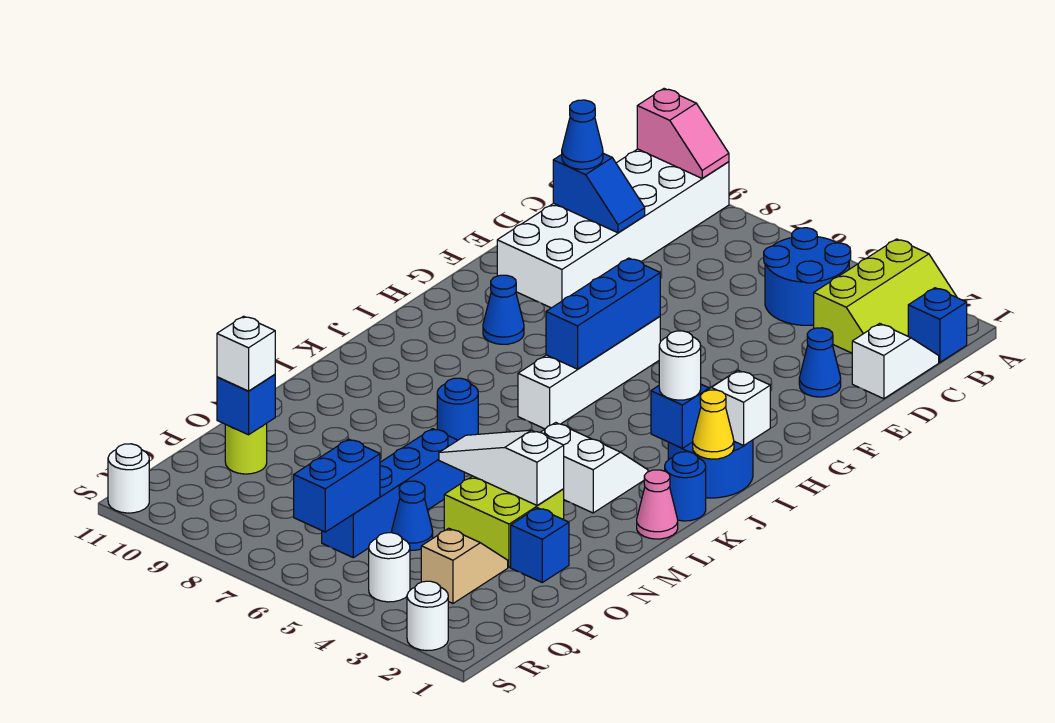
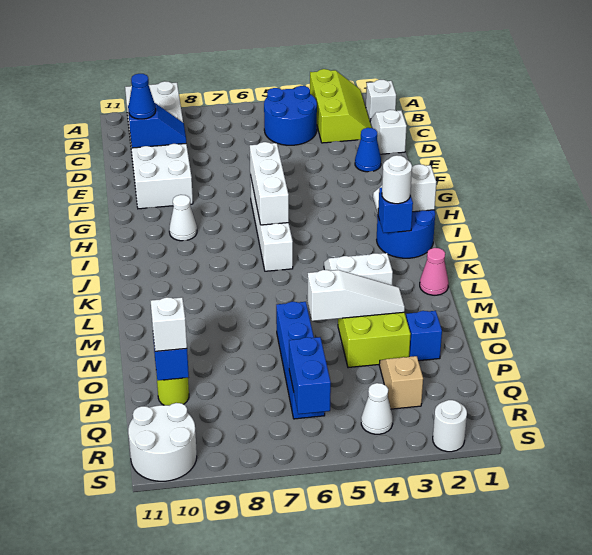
pink 1x2 slope [637,89,729,178] -> none
blue 1x1 brick [908,288,967,362] -> white 1x1 brick [366,80,396,120]
blue 1x3 brick [546,258,660,369] -> white 1x3 brick [250,142,289,225]
blue 1x1 cone [483,275,524,344] -> white 1x1 cone [169,195,197,241]
yellow 1x1 cone [693,390,734,459] -> none
blue 1x1 round brick [665,452,706,521] -> none
blue 1x1 round brick [437,378,478,440] -> none
white 1x3 slope [439,430,564,505] -> white 1x3 slope turned to [307,270,405,321]
blue 1x1 cone [392,481,433,550] -> none
white 1x1 round brick [369,533,410,602] -> white 1x1 cone [361,383,393,434]
white 1x1 round brick [108,444,149,513] -> white 2x2 round brick [128,403,197,481]

